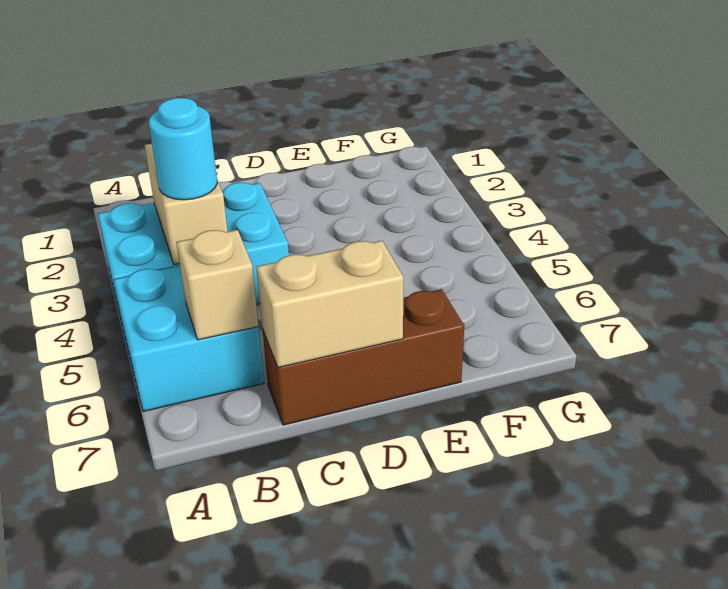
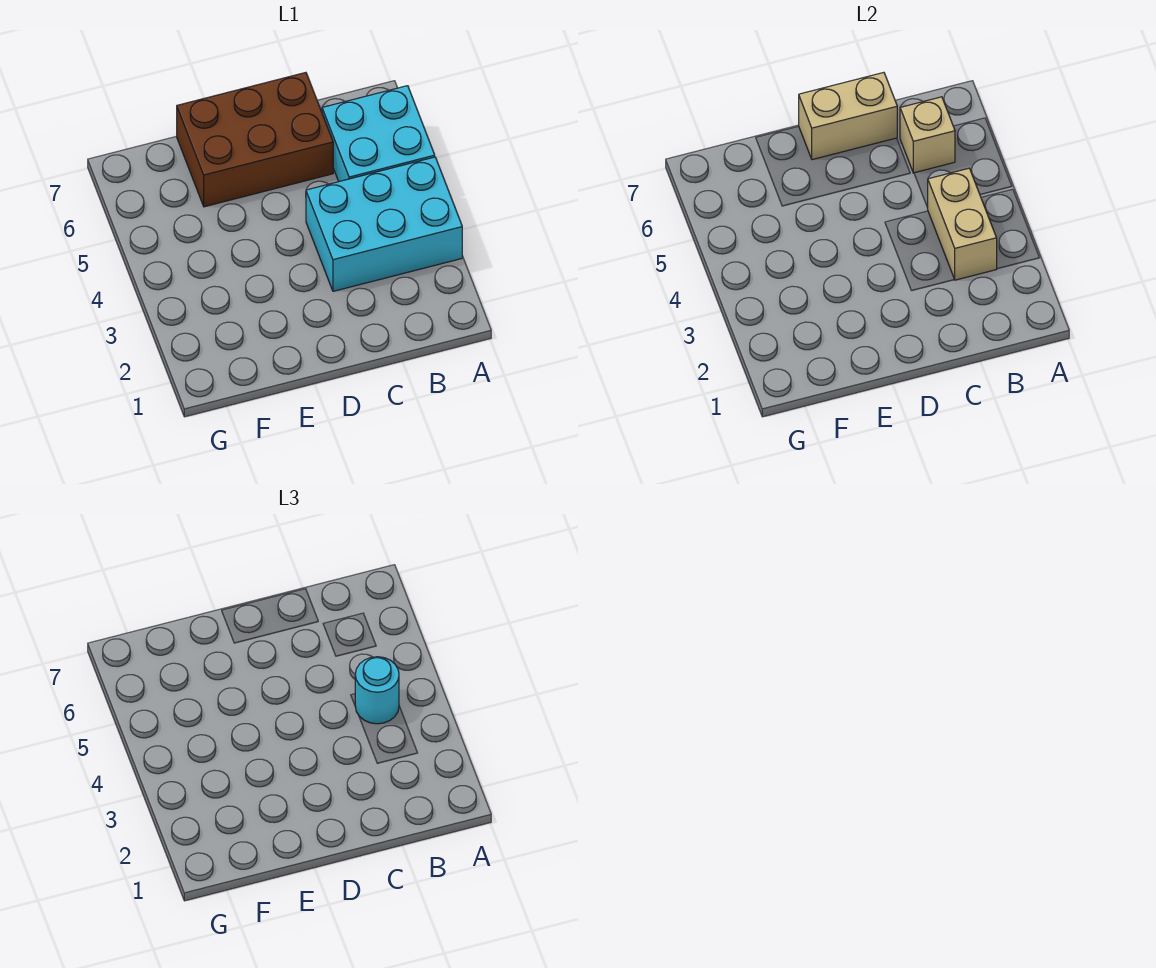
brown 1x3 brick [263,289,464,425] -> brown 2x3 brick [177,73,333,207]

